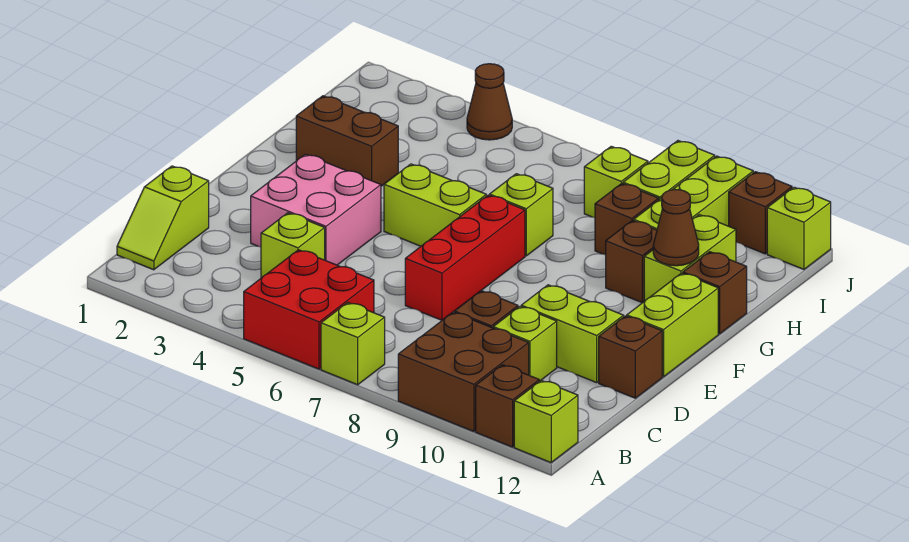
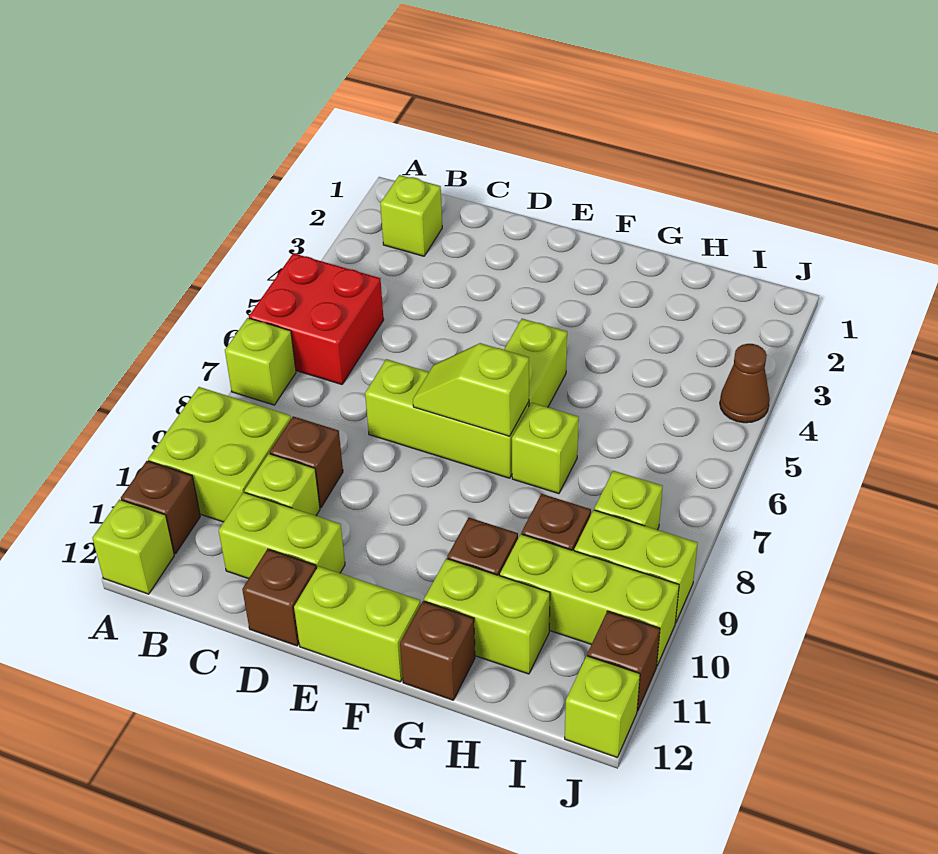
brown 2x2 brick [398,312,529,431] -> lime 2x2 brick [148,387,291,522]
lime 1x2 slope [117,166,209,270] -> lime 1x2 slope moved to [413,343,529,436]
lime 1x1 brick [261,213,325,278] -> lime 1x1 brick moved to [380,175,442,256]
pink 2x2 brick [251,154,381,265] -> none
red 1x3 brick [405,195,525,320] -> lime 1x3 brick [365,359,529,478]
lime 1x2 brick [521,285,624,383] -> lime 1x2 brick turned to [219,492,345,579]
brown 1x2 brick [296,96,398,186] -> none
brown 1x1 cone [653,190,699,266] -> none

